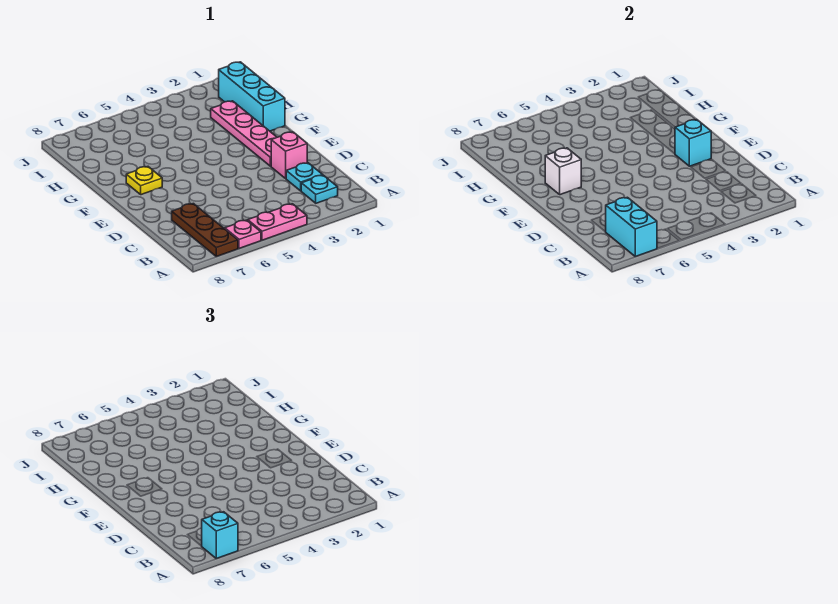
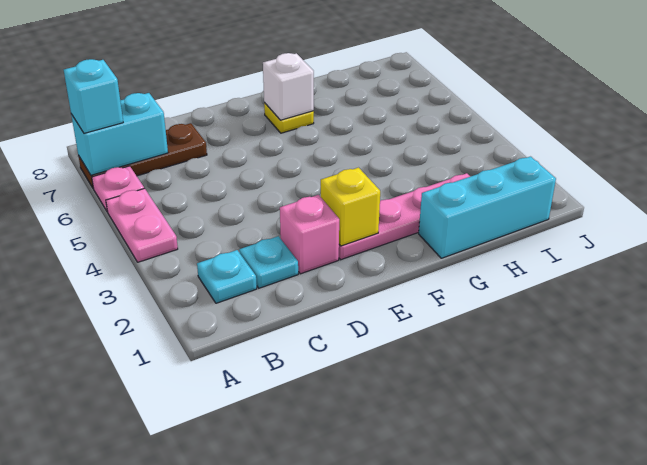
cyan 1x1 brick [675,120,711,166] -> yellow 1x1 brick [321,168,380,246]

